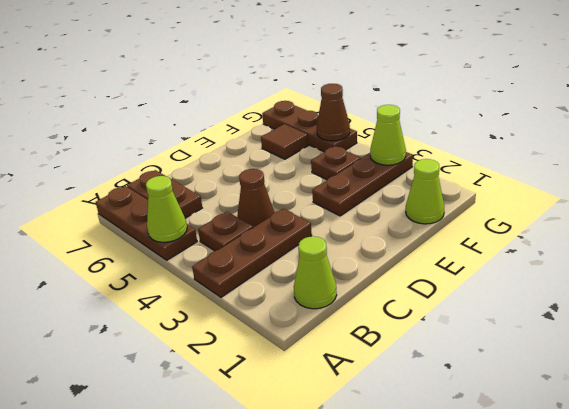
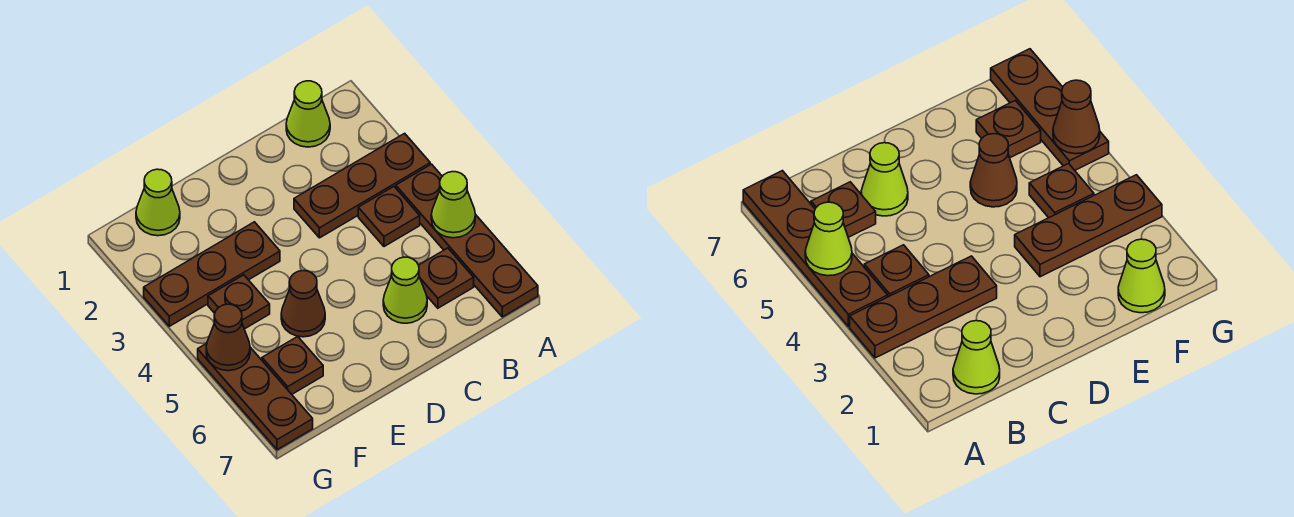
brown 1x3 plate [96,186,197,260] -> brown 1x4 plate [396,164,538,317]
brown 1x2 plate [127,170,202,218] -> brown 1x1 plate [419,248,474,308]
brown 1x1 cone [237,169,275,227] -> brown 1x1 cone moved to [281,271,325,337]
brown 1x1 tile [261,124,308,159] -> brown 1x1 plate [262,337,323,394]
lime 1x1 cone [370,105,406,165] -> lime 1x1 cone moved to [383,257,427,323]

